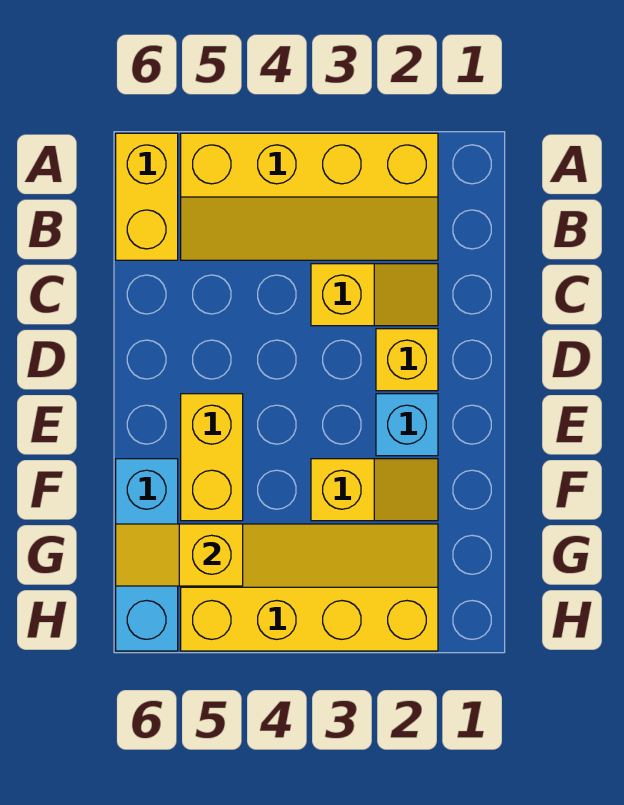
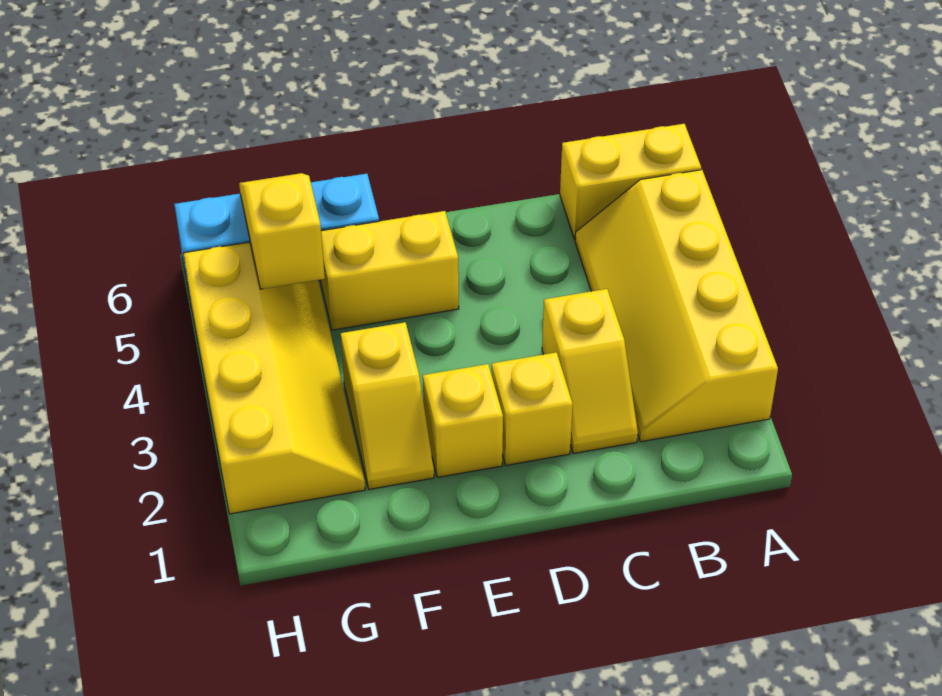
cyan 1x1 brick [376,394,438,456] -> yellow 1x1 brick [423,364,503,477]

